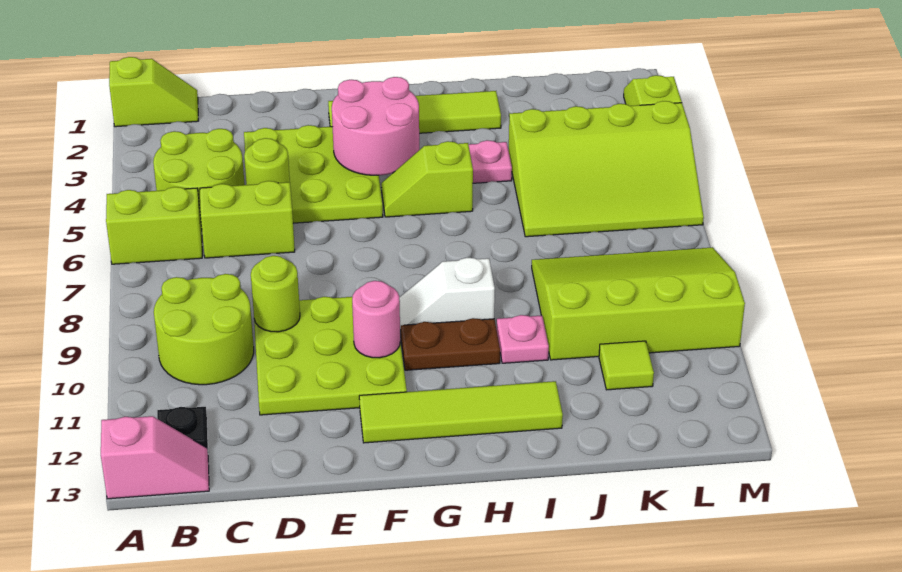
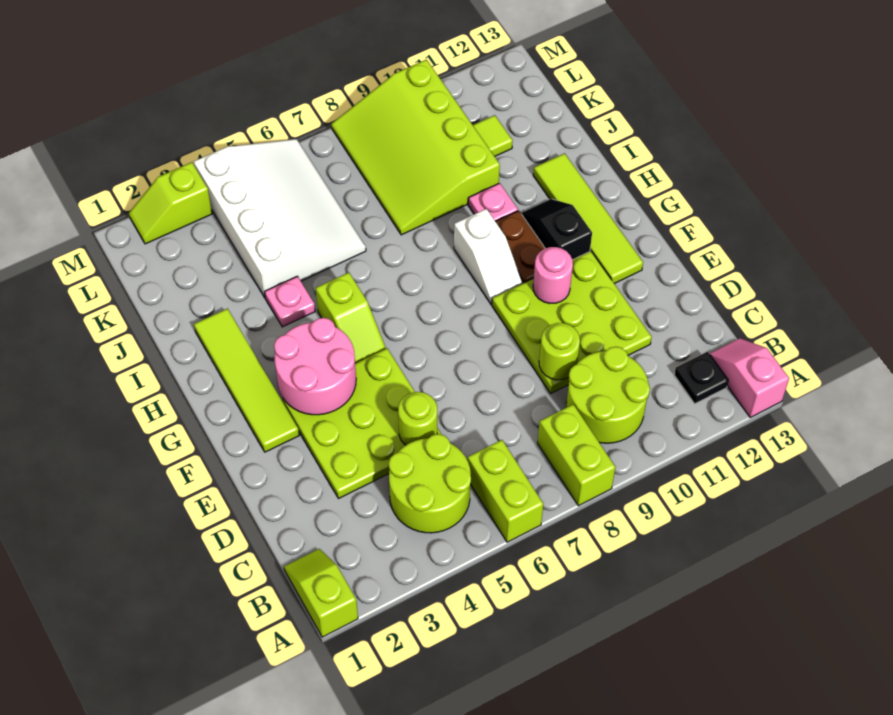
lime 1x2 brick [200,181,295,258] -> lime 1x2 brick moved to [538,404,615,506]
none -> black 1x2 slope [521,199,592,260]
lime 3x4 slope [509,101,704,237] -> white 3x4 slope [194,139,366,297]

